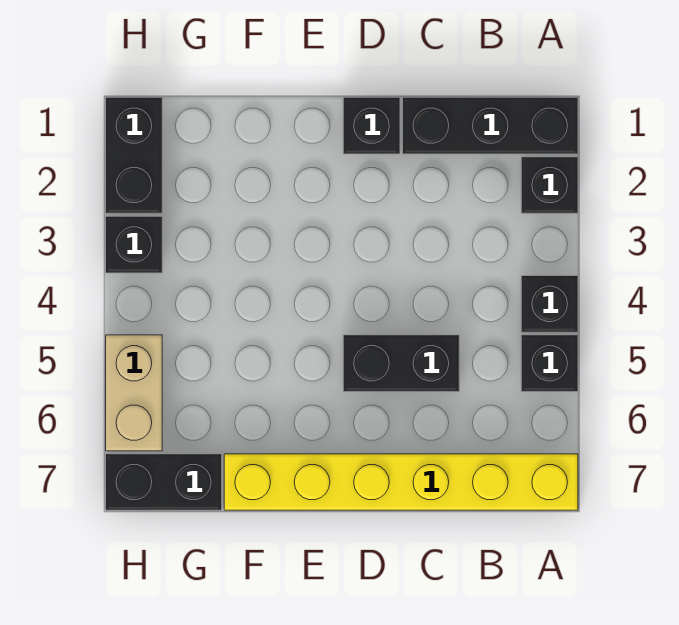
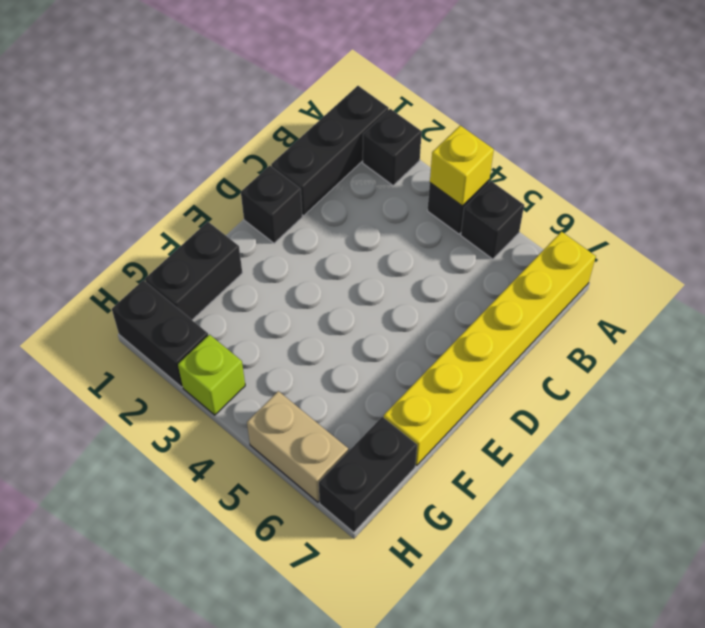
none -> yellow 1x1 brick [430,126,494,206]
black 1x2 brick [343,335,459,392] -> black 1x2 brick moved to [145,222,242,320]
black 1x1 brick [106,216,162,273] -> lime 1x1 brick [178,335,245,415]

